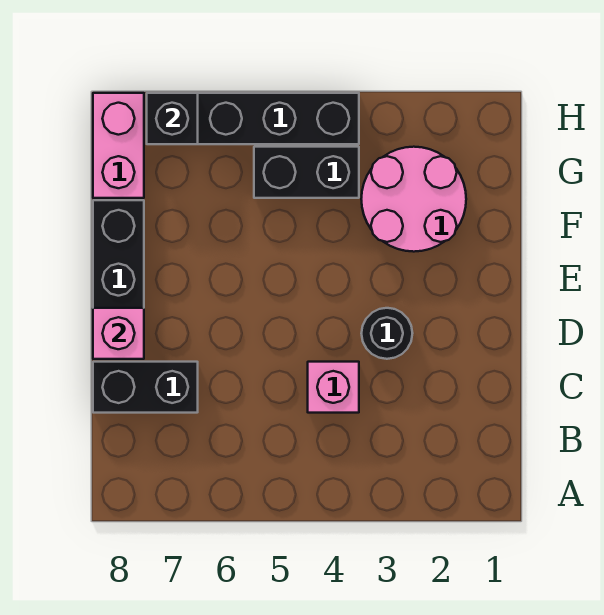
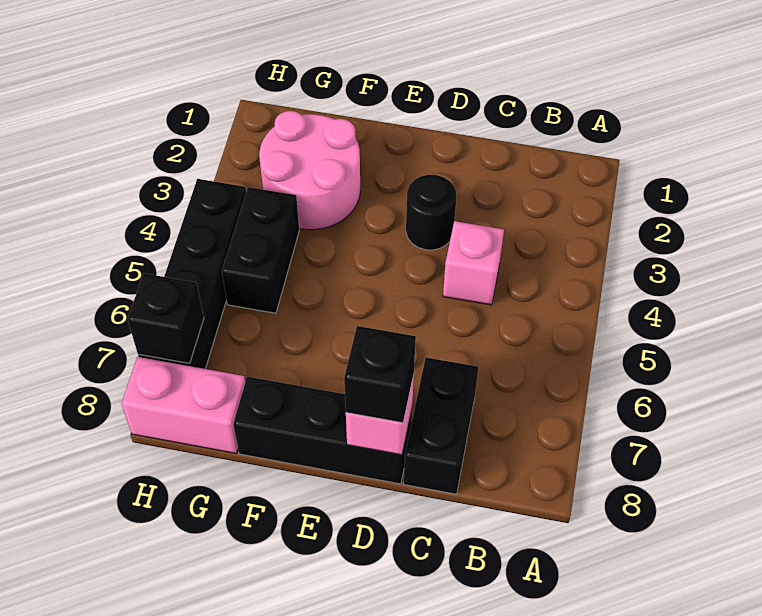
none -> black 1x1 brick [344,326,416,423]

